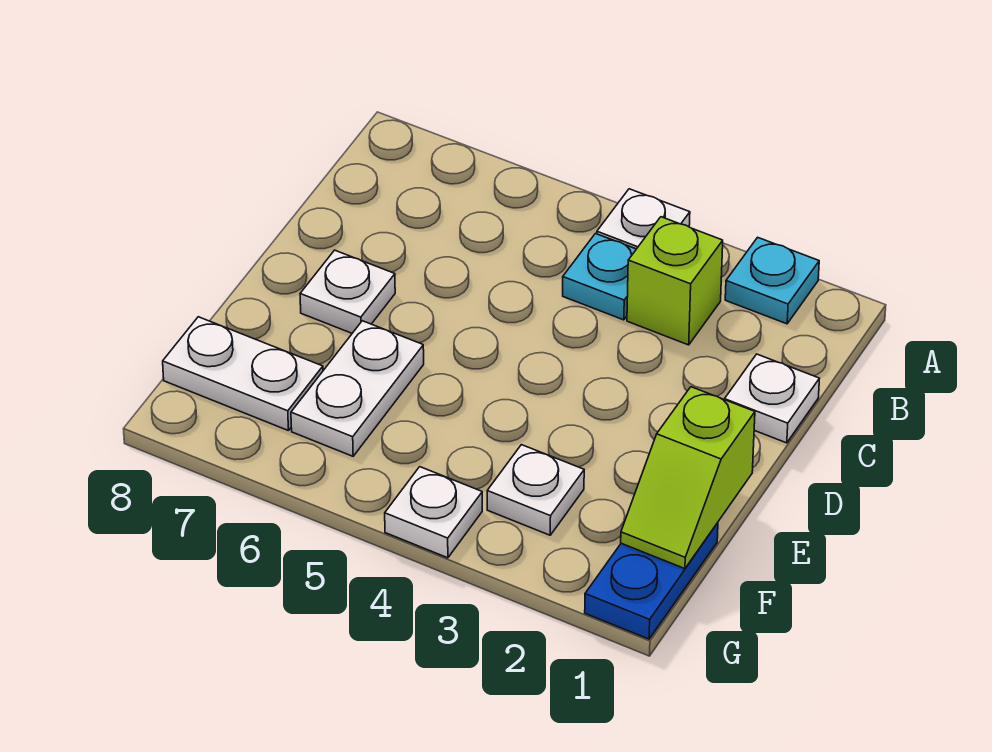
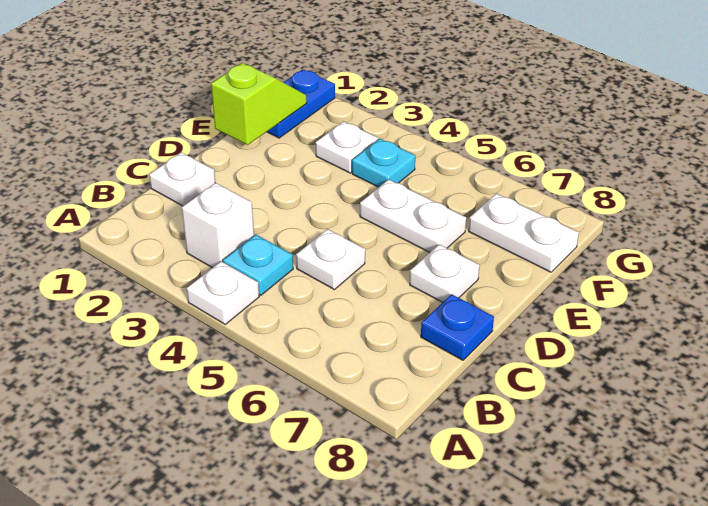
cyan 1x1 plate [725,237,819,324] -> cyan 1x1 plate moved to [352,139,415,187]
lime 1x1 brick [627,217,723,345] -> white 1x1 brick [182,183,254,268]
none -> blue 1x1 plate [421,294,494,360]
white 1x2 plate [291,321,424,456] -> white 1x2 plate turned to [360,179,466,253]
white 1x1 plate [385,467,482,558] -> white 1x1 plate moved to [296,229,365,290]

